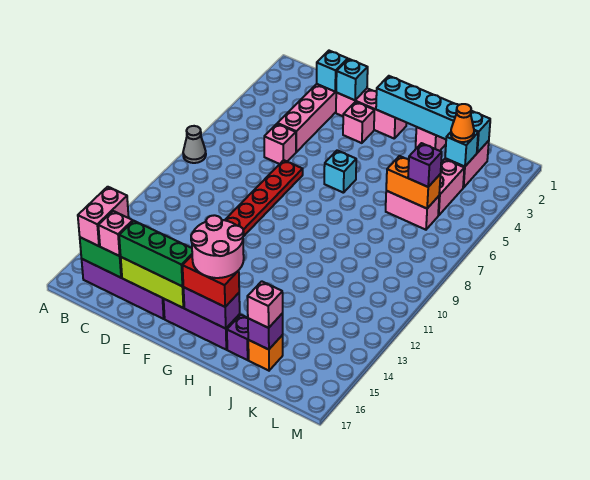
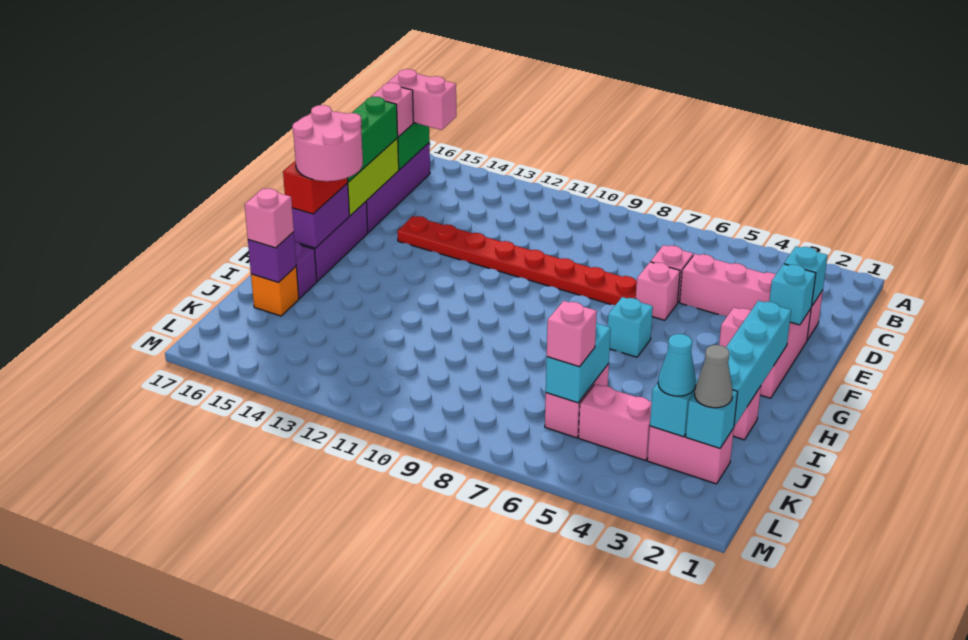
grey 1x1 cone [183,126,206,163] -> grey 1x1 cone moved to [695,345,733,408]
none -> pink 1x1 brick [636,262,680,320]
orange 1x2 brick [386,156,441,209] -> cyan 1x2 brick [546,322,611,403]
orange 1x1 cone [451,104,474,142] -> cyan 1x1 cone [658,334,696,396]
purple 1x1 brick [408,143,442,187] -> pink 1x1 brick [547,301,597,367]

